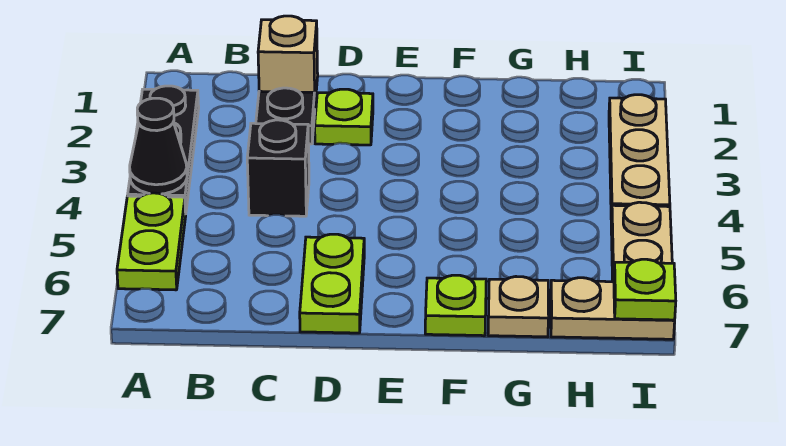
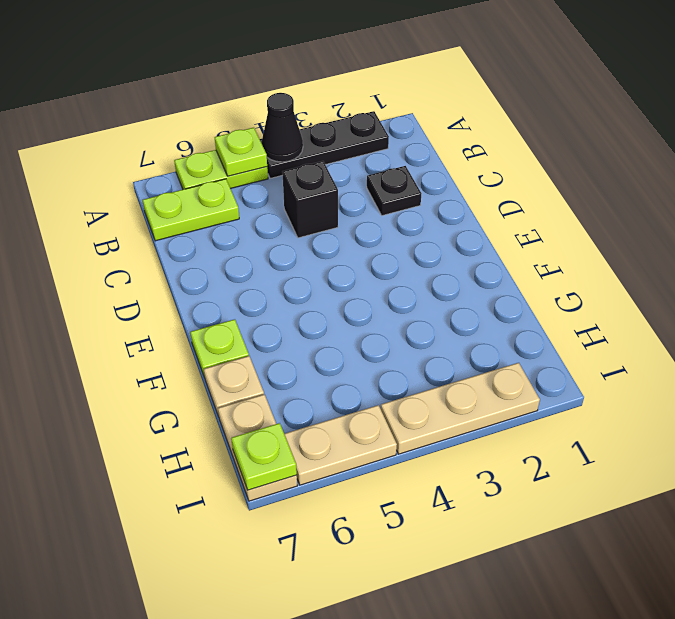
tan 1x1 brick [258,16,318,102] -> none
lime 1x1 plate [315,89,373,145] -> lime 1x1 plate moved to [215,128,267,176]
lime 1x2 plate [300,234,364,333] -> lime 1x2 plate moved to [143,179,239,241]

